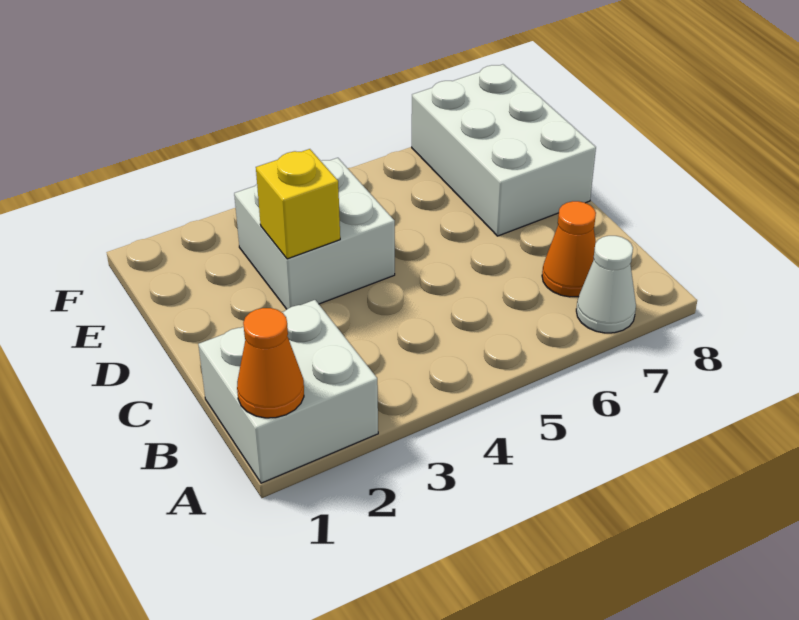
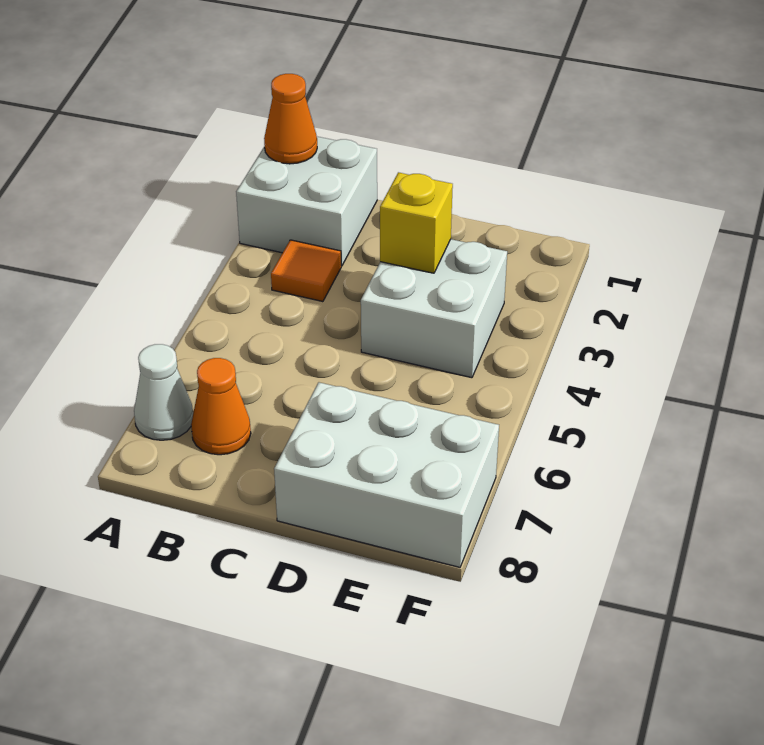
none -> orange 1x1 tile [271,240,341,302]

